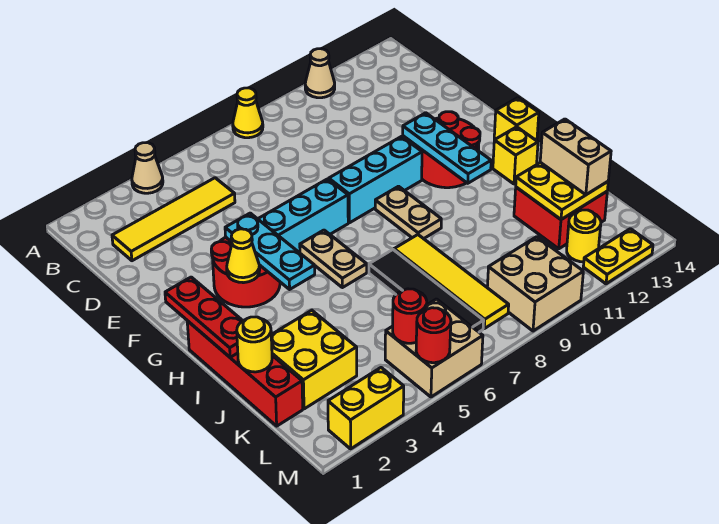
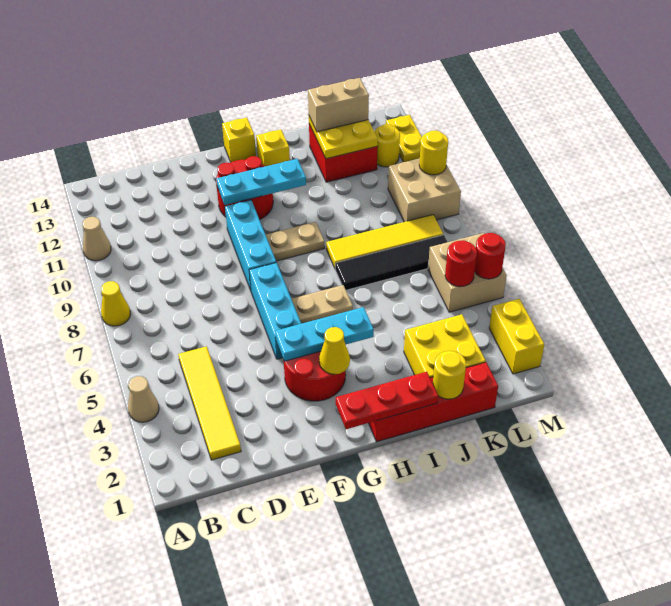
none -> yellow 1x1 round brick [419,131,448,175]

